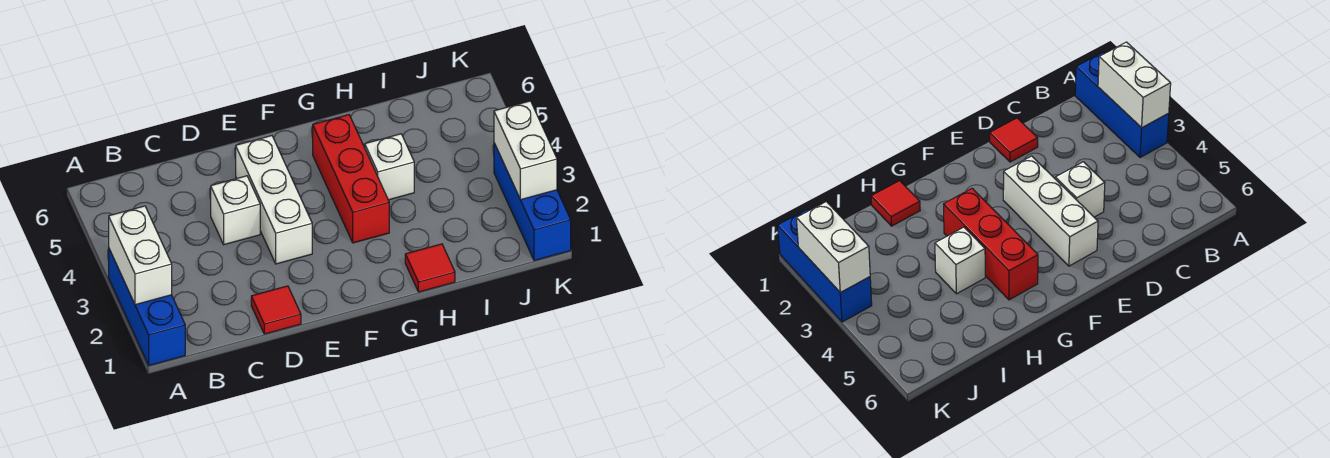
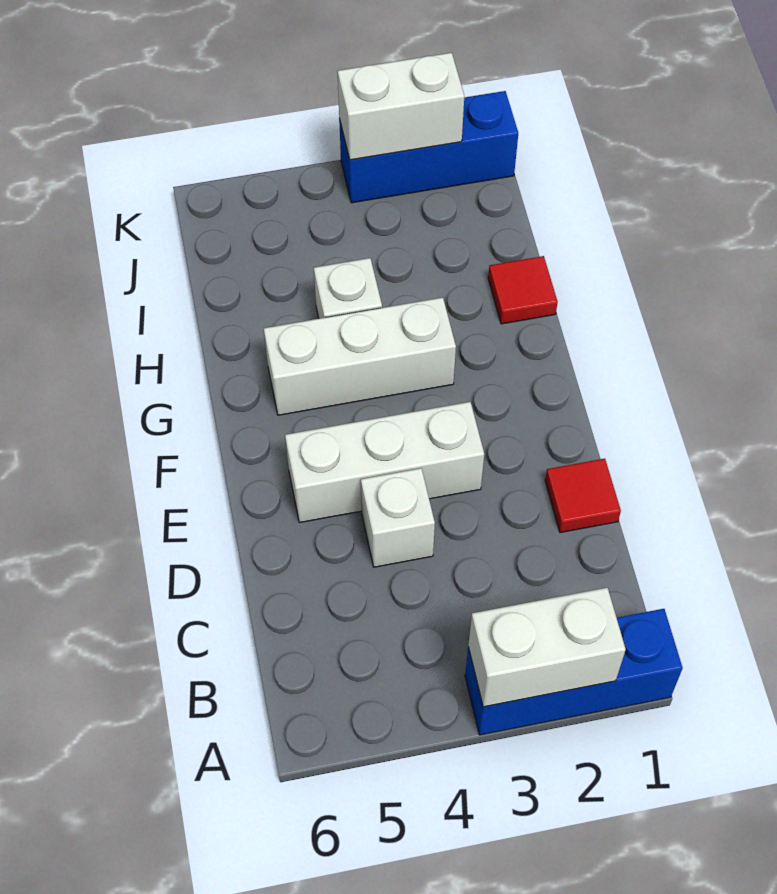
red 1x3 brick [313,115,389,243] -> white 1x3 brick [264,298,456,415]

